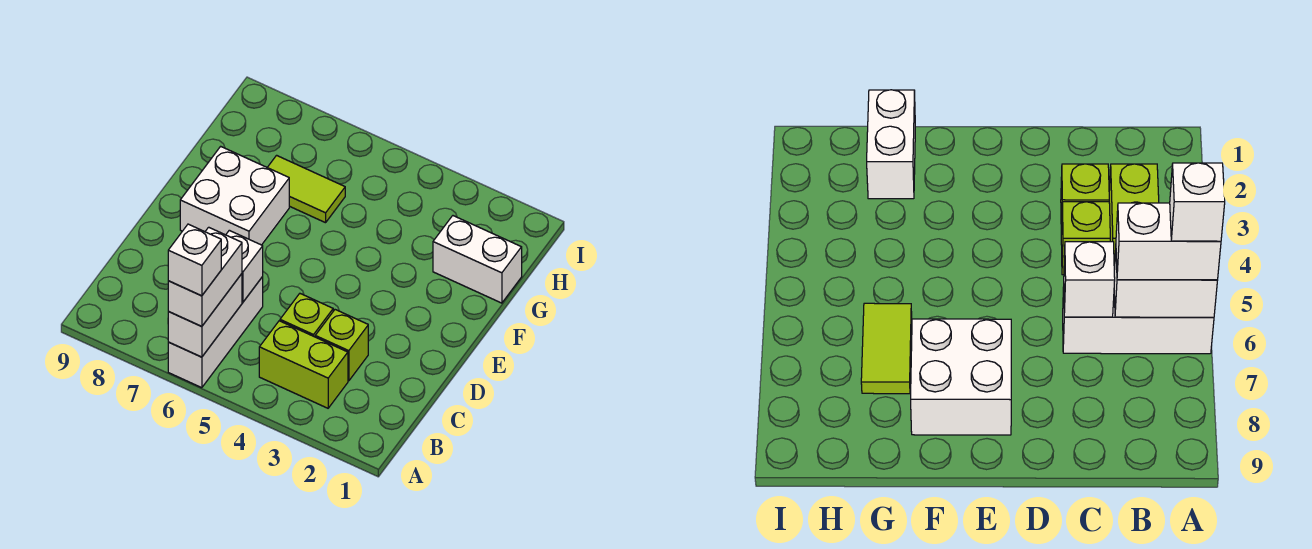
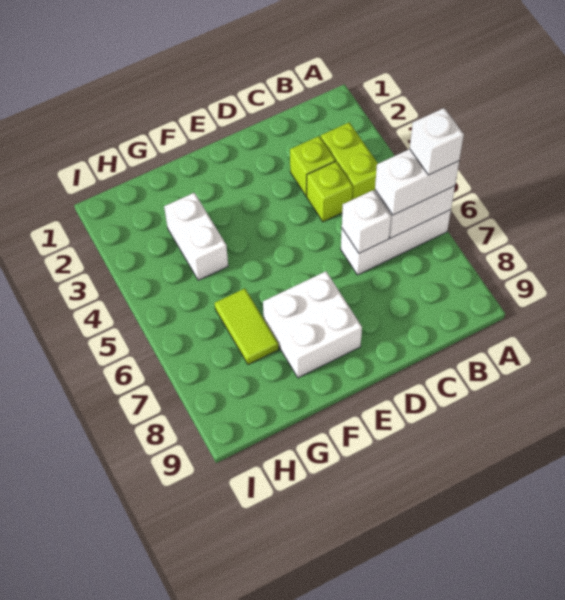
white 1x2 brick [433,216,522,303] -> white 1x2 brick moved to [164,193,228,280]

